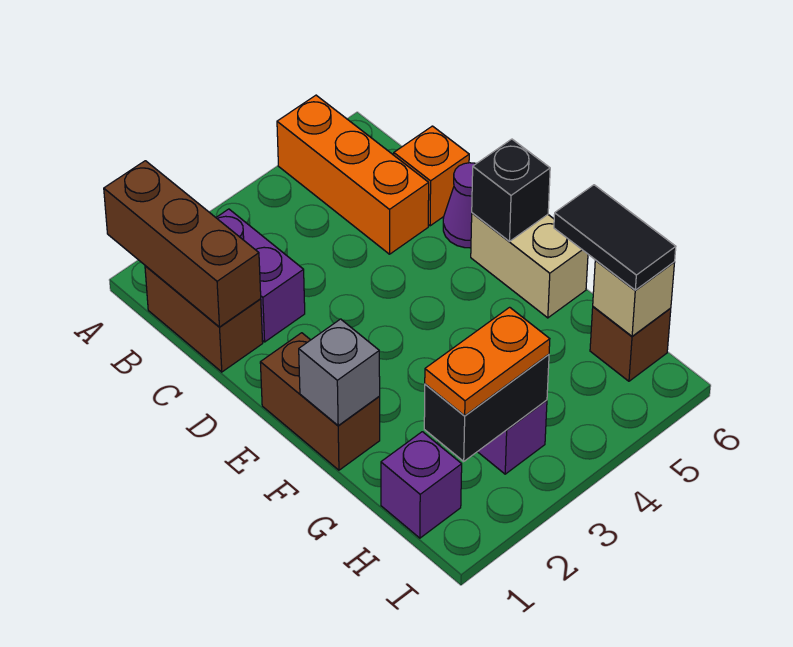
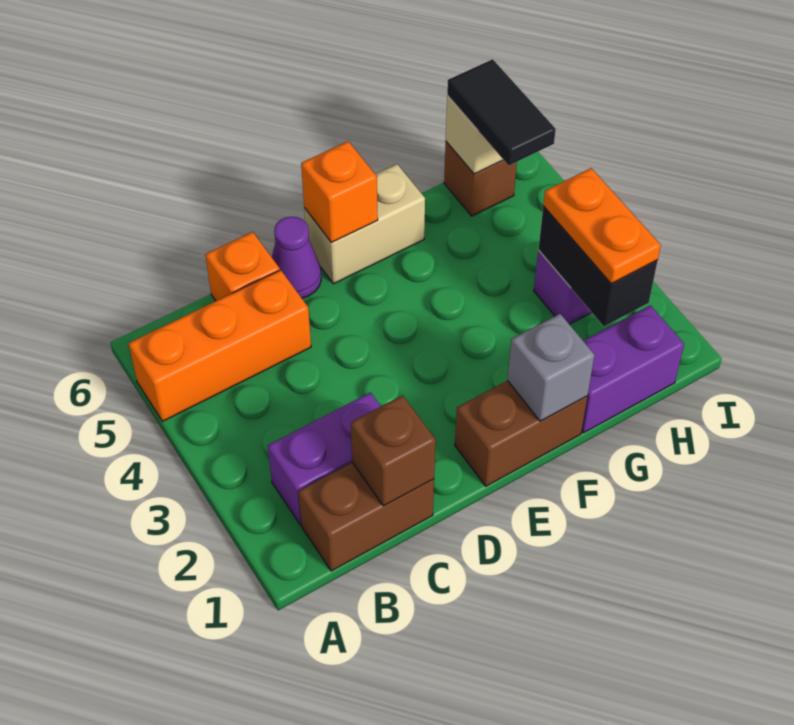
brown 1x3 brick [104,161,261,327] -> brown 1x1 brick [351,395,436,506]
black 1x1 brick [472,139,550,241] -> orange 1x1 brick [301,141,378,242]
black 1x2 tile [554,185,676,290] -> black 1x2 tile turned to [447,59,556,165]
purple 1x1 brick [381,432,462,538] -> purple 1x2 brick [582,305,684,433]

